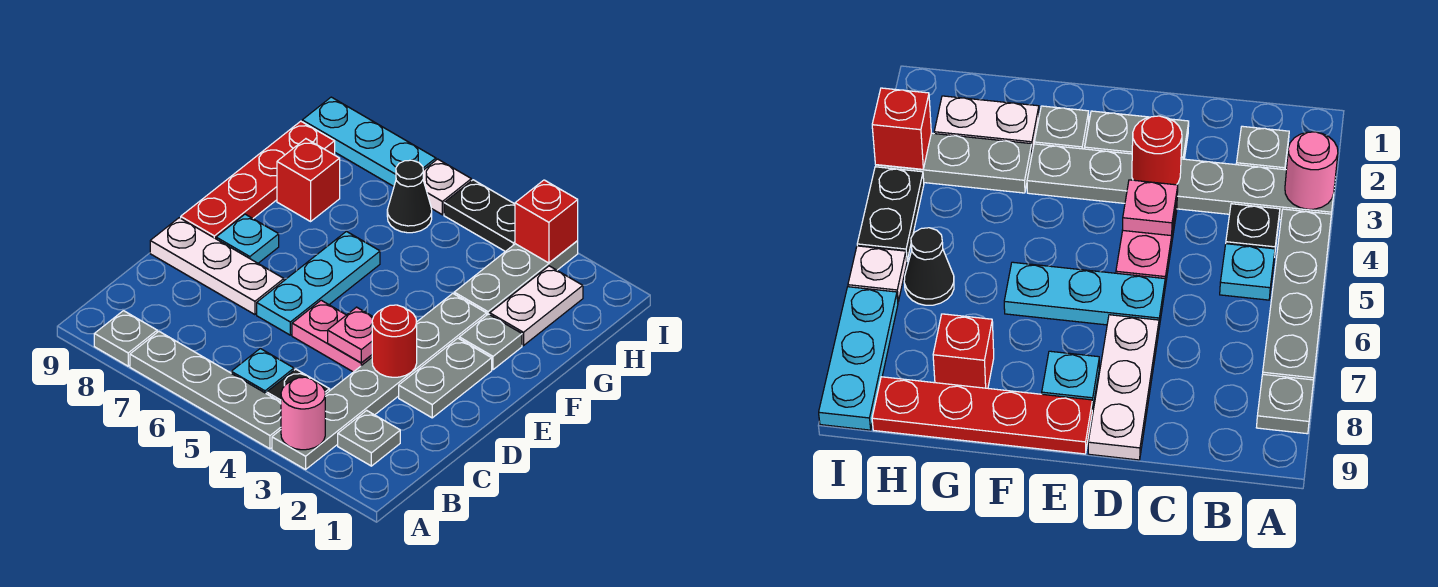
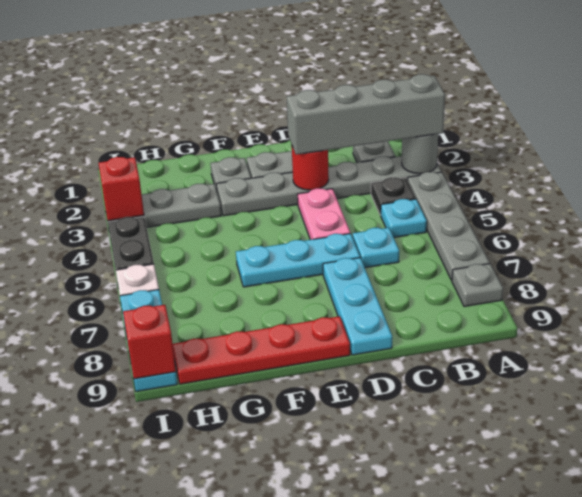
pink 1x1 round brick [281,377,325,450] -> grey 1x1 round brick [402,134,438,174]
none -> grey 1x4 brick [287,74,445,155]
pink 1x1 plate [328,307,373,363] -> none
white 1x3 plate [150,218,284,315] -> cyan 1x3 plate [323,258,392,355]
cyan 1x1 plate [216,214,279,263] -> cyan 1x1 plate moved to [353,228,399,268]
white 1x2 plate [490,266,583,346] -> none
red 1x1 brick [277,139,340,221] -> red 1x1 brick moved to [123,305,176,379]
black 1x1 cone [387,160,432,233] -> none

